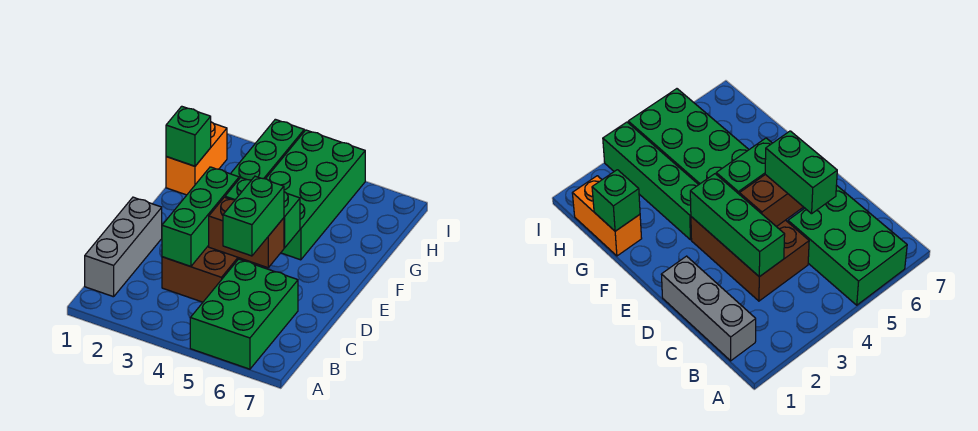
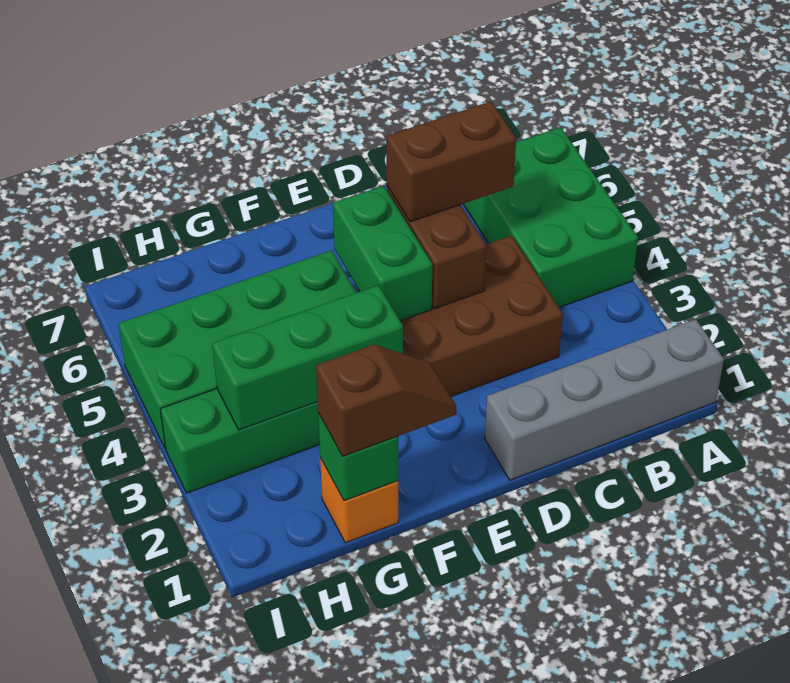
green 2x3 brick [190,259,298,369] -> green 2x3 brick turned to [463,127,638,307]
grey 1x3 brick [85,197,162,297] -> grey 1x4 brick [485,319,724,480]
green 1x3 brick [162,167,239,266] -> green 1x3 brick moved to [212,285,403,430]
green 1x2 brick [223,176,284,256] -> brown 1x2 brick [386,101,516,222]
none -> brown 1x2 slope [316,345,457,456]
orange 1x2 brick [166,122,227,195] -> orange 1x1 brick [320,458,398,543]

